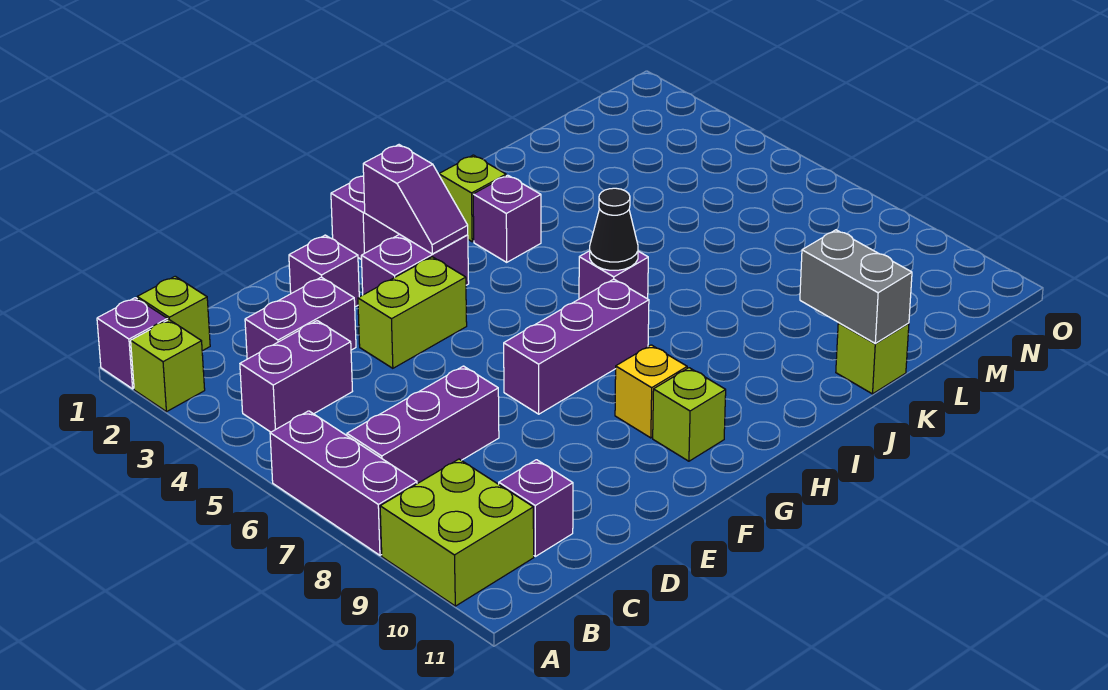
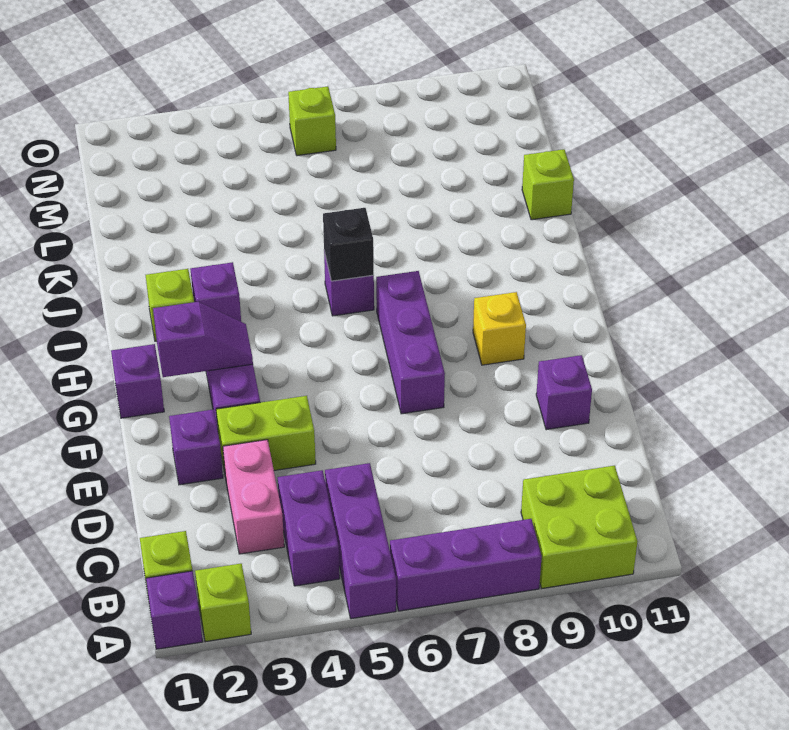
purple 1x3 brick [347,366,499,484] -> purple 1x3 brick moved to [325,463,396,619]
purple 1x2 brick [245,277,356,359] -> pink 1x2 brick [223,440,284,554]
purple 1x1 brick [499,460,573,556] -> purple 1x1 brick moved to [536,355,592,430]
lime 1x2 brick [358,257,467,368] -> lime 1x2 brick turned to [216,396,316,473]
lime 1x1 brick [653,368,726,461] -> lime 1x1 brick moved to [288,86,336,156]
black 1x1 cone [590,188,638,270] -> black 1x1 brick [323,208,374,281]
grey 1x2 brick [800,230,912,343] -> none

